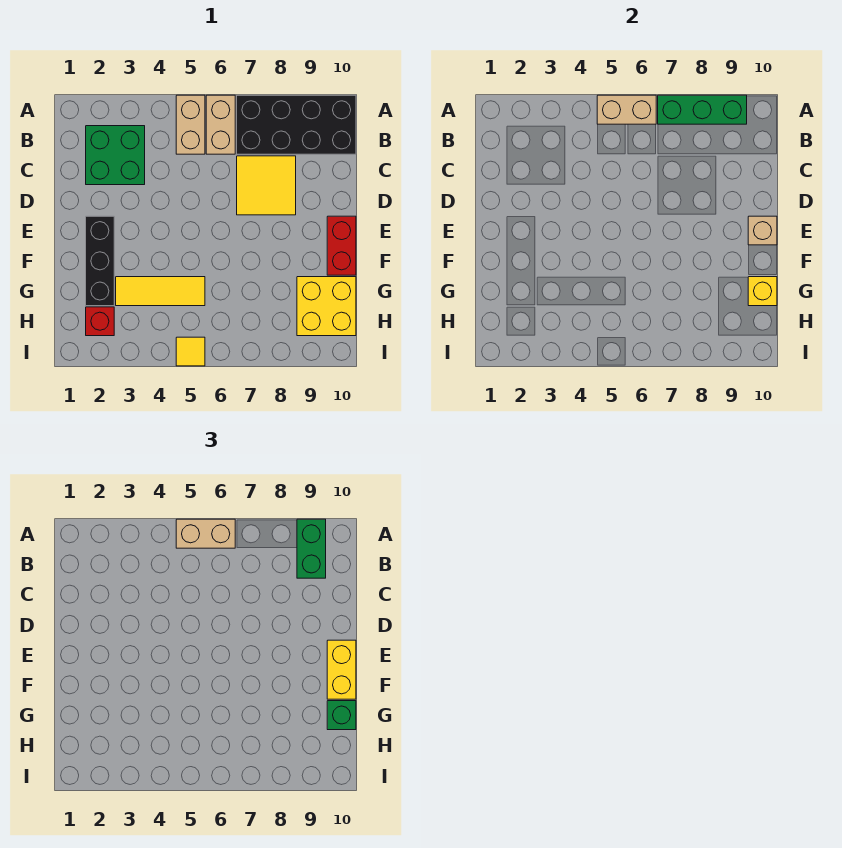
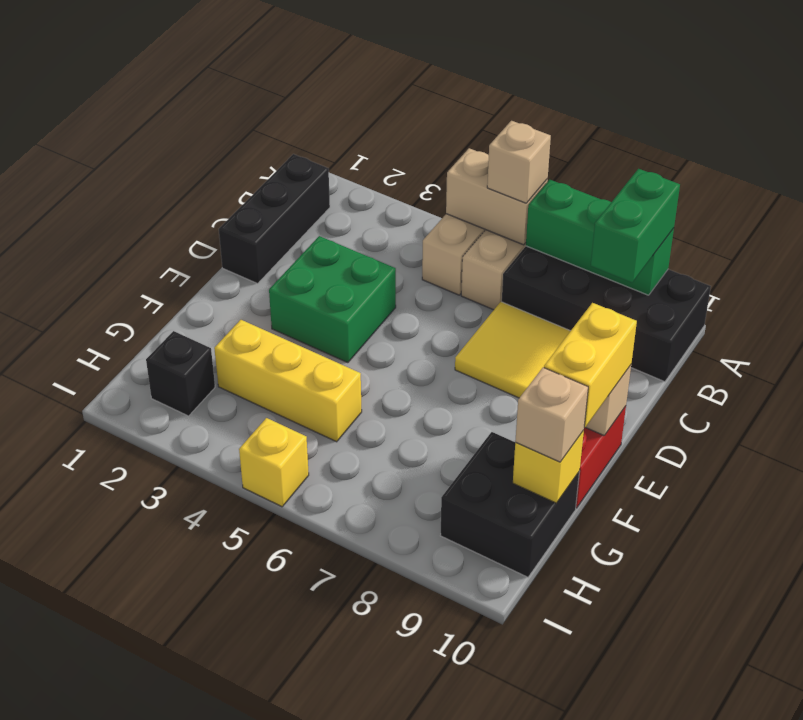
tan 1x2 brick [176,519,235,548] -> tan 1x1 brick [487,121,551,203]
green 2x2 brick [86,126,145,185] -> green 2x2 brick moved to [269,236,396,363]
black 1x3 brick [86,216,114,306] -> black 1x3 brick moved to [219,154,330,284]
yellow 1x3 tile [116,277,205,306] -> yellow 1x3 brick [214,320,362,442]
yellow 2x2 brick [297,277,356,336] -> black 2x2 brick [440,432,580,577]
green 1x1 brick [327,701,356,730] -> tan 1x1 brick [515,367,588,462]
red 1x1 brick [86,307,114,336] -> black 1x1 brick [146,331,215,416]
yellow 1x1 tile [176,337,205,366] -> yellow 1x1 brick [239,418,309,507]

